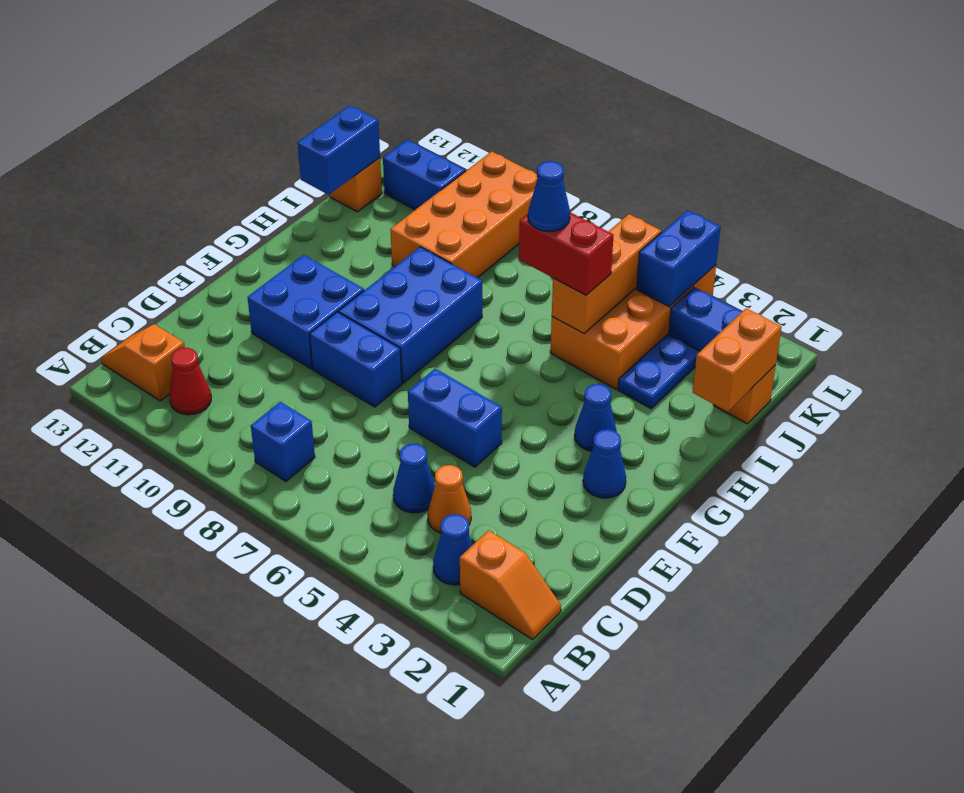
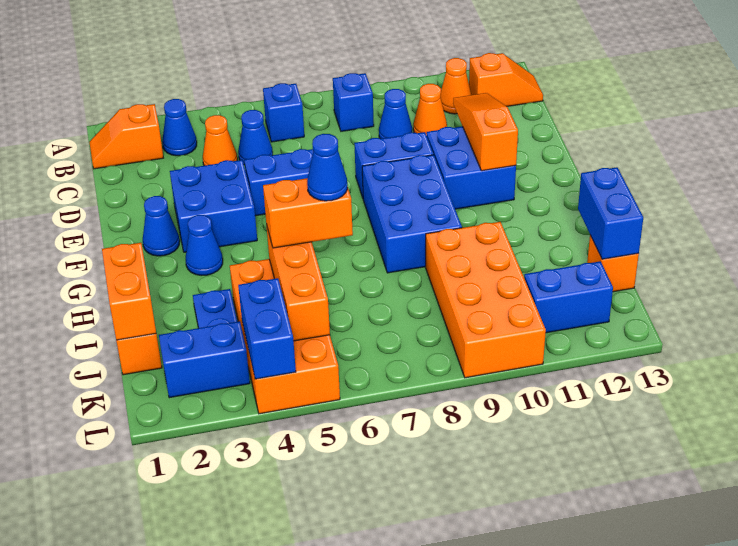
none -> blue 1x1 brick [263,83,304,142]
red 1x1 cone [170,348,211,415] -> orange 1x1 cone [441,58,471,114]
none -> blue 1x1 cone [379,89,412,139]
none -> orange 1x1 cone [413,84,447,136]
none -> orange 1x3 slope [453,93,518,171]
none -> blue 2x2 brick [170,160,257,252]
red 1x2 brick [519,212,614,295] -> orange 1x2 brick [263,178,353,248]

